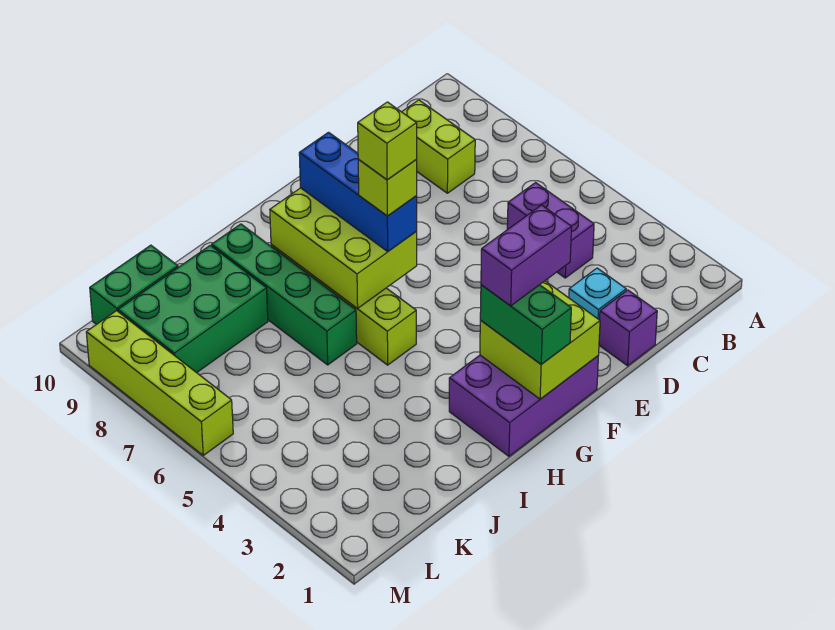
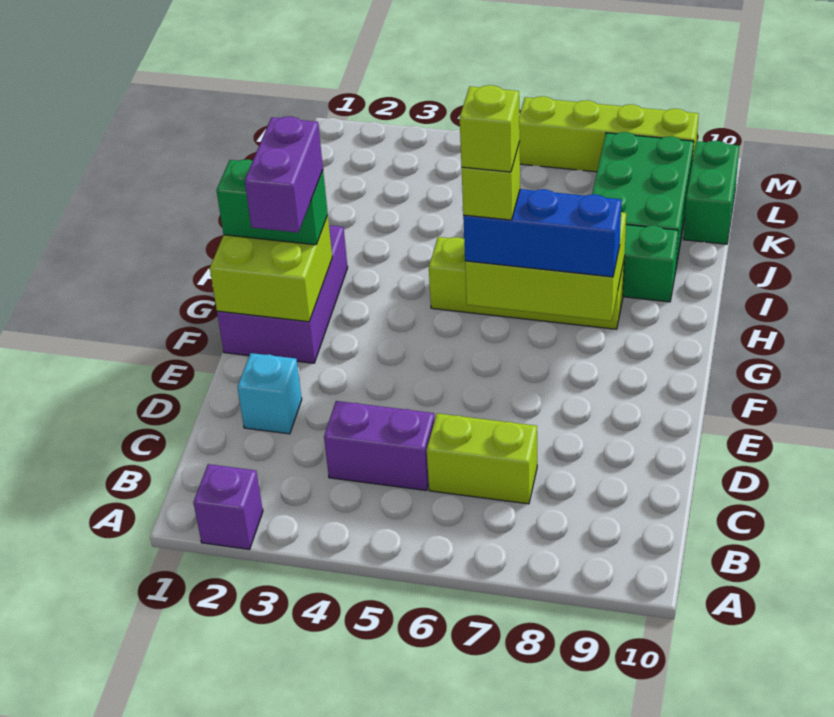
lime 1x2 brick [402,100,475,193] -> lime 1x2 brick moved to [427,413,537,504]
purple 1x1 brick [599,290,657,366] -> purple 1x1 brick moved to [193,464,263,549]

